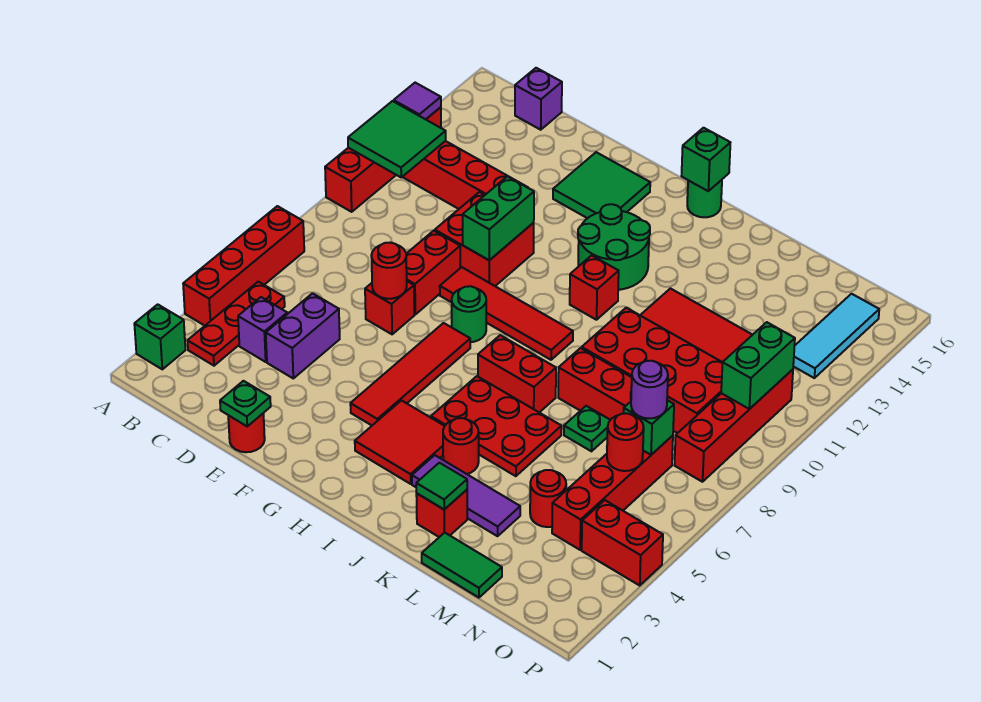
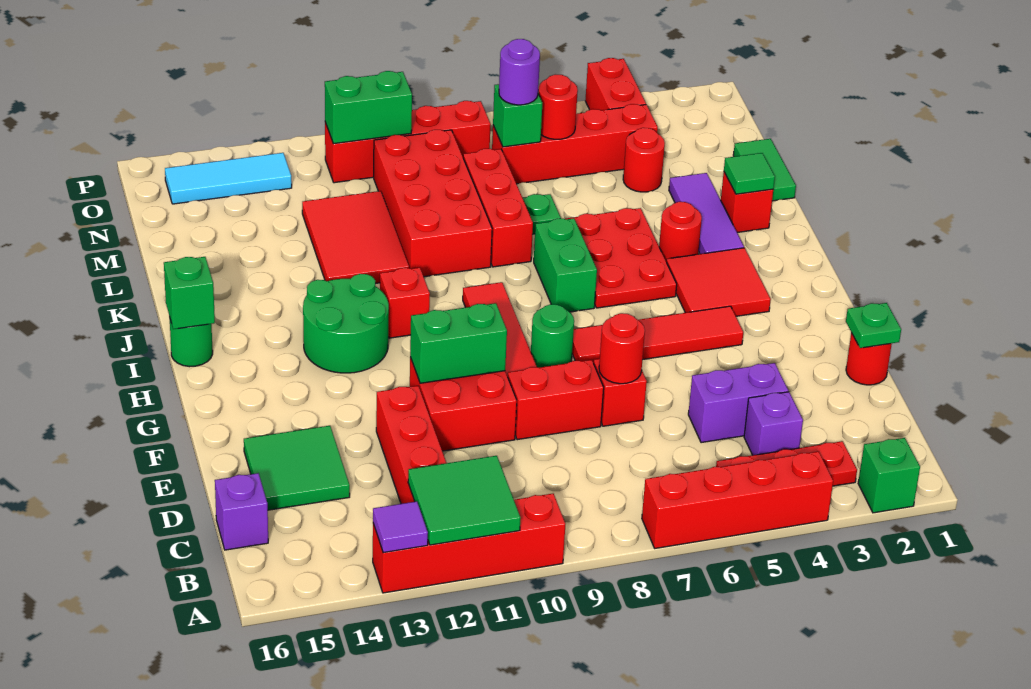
green 2x2 tile [553,152,650,218] -> green 2x2 tile moved to [244,426,350,510]
red 1x2 brick [478,335,556,413] -> green 1x2 brick [534,218,597,312]

